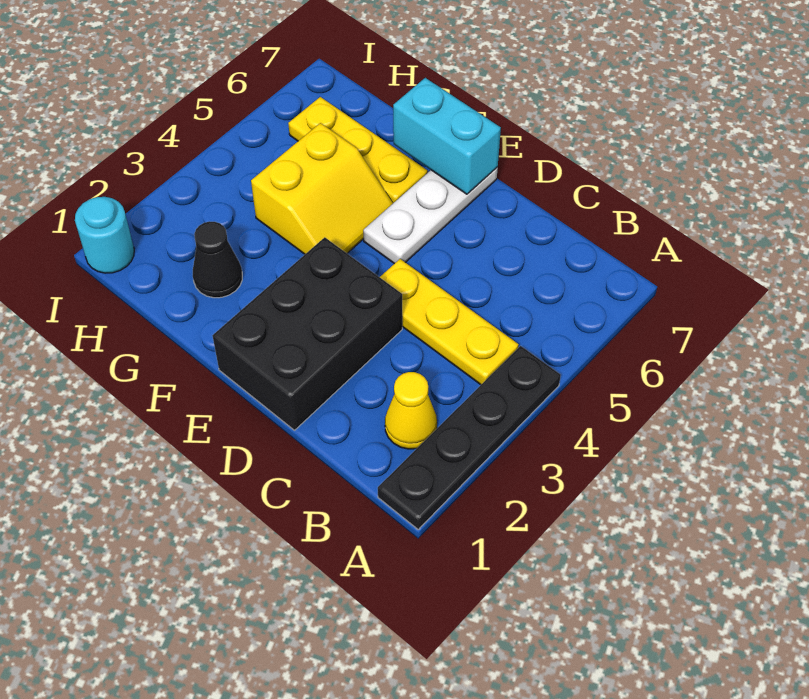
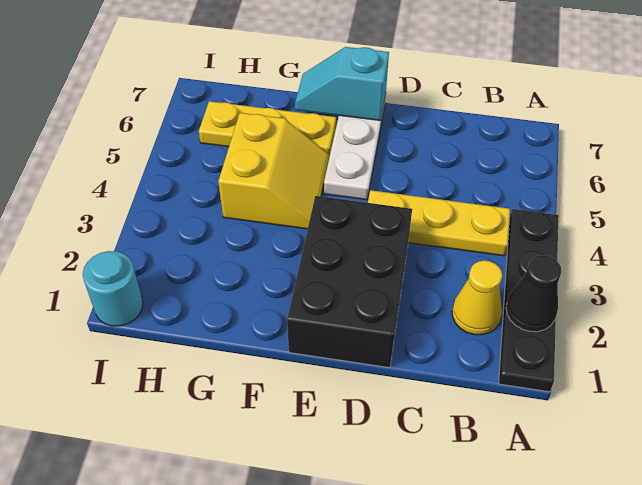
cyan 1x2 brick [393,78,501,194] -> cyan 1x2 slope [295,47,389,121]
black 1x1 cone [193,221,242,298] -> black 1x1 cone moved to [506,255,561,332]

